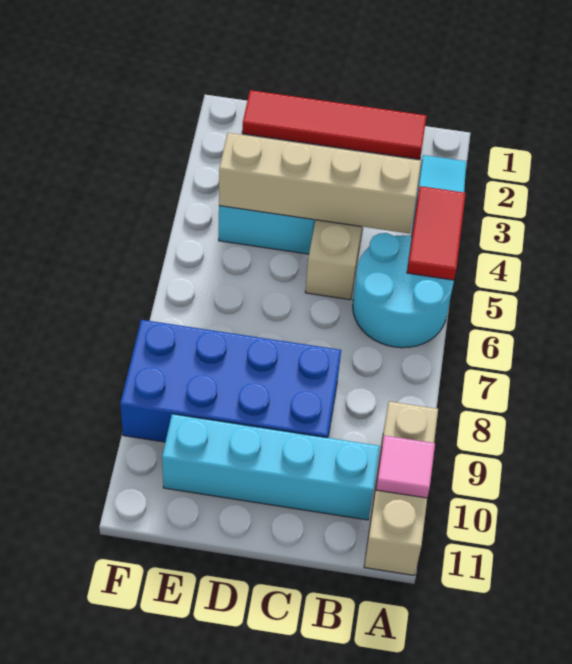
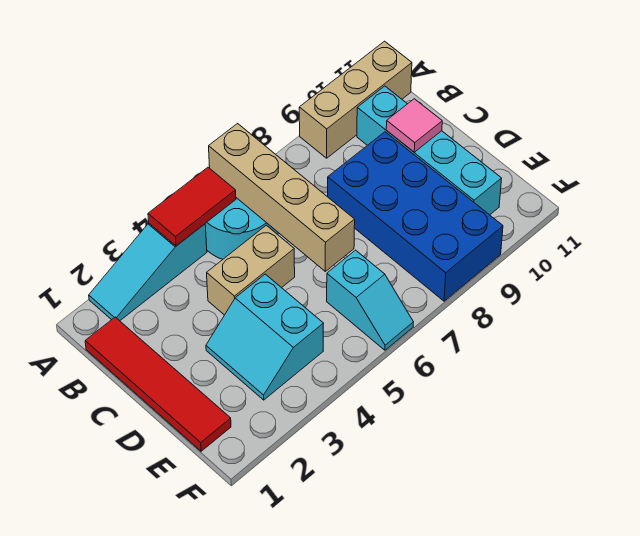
pink 1x1 tile [376,435,435,498] -> pink 1x1 tile moved to [386,99,442,152]
tan 1x4 brick [219,133,421,234] -> tan 1x4 brick moved to [209,124,355,271]
none -> cyan 1x2 slope [327,250,413,350]

